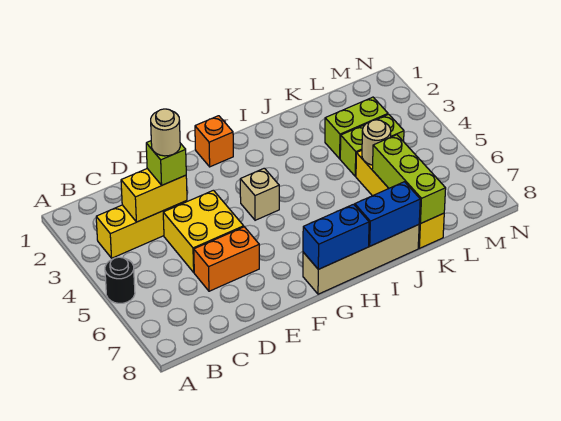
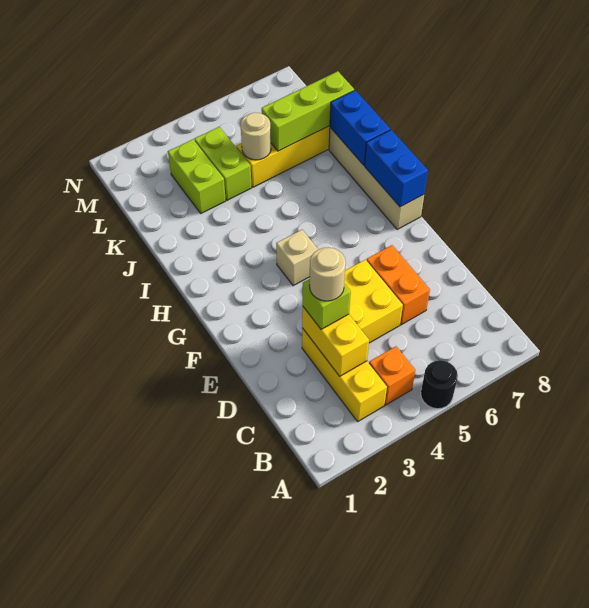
orange 1x1 brick [195,116,233,167] -> orange 1x1 brick moved to [369,346,415,405]

